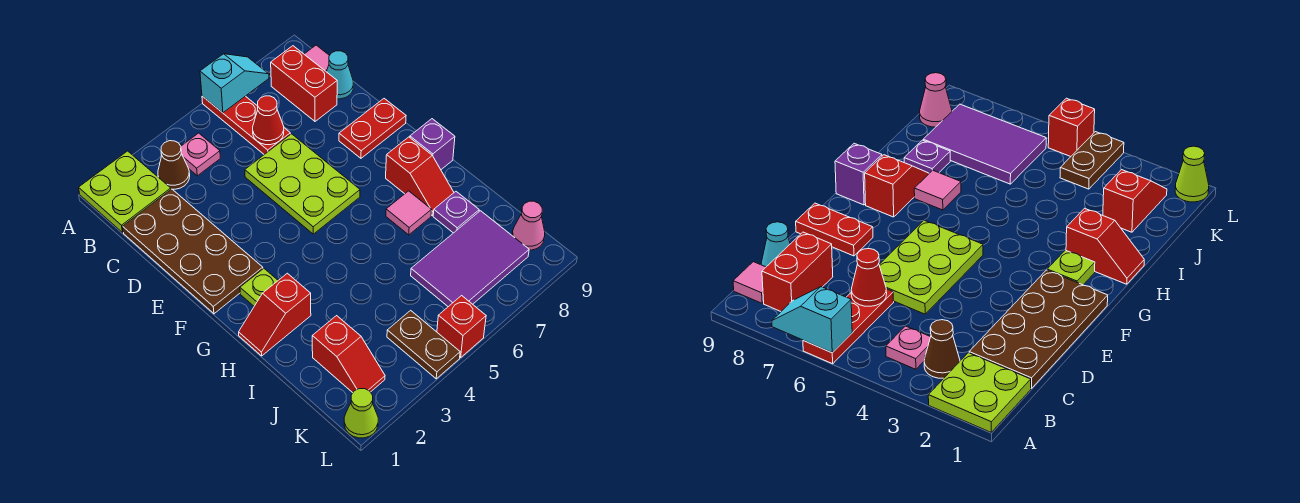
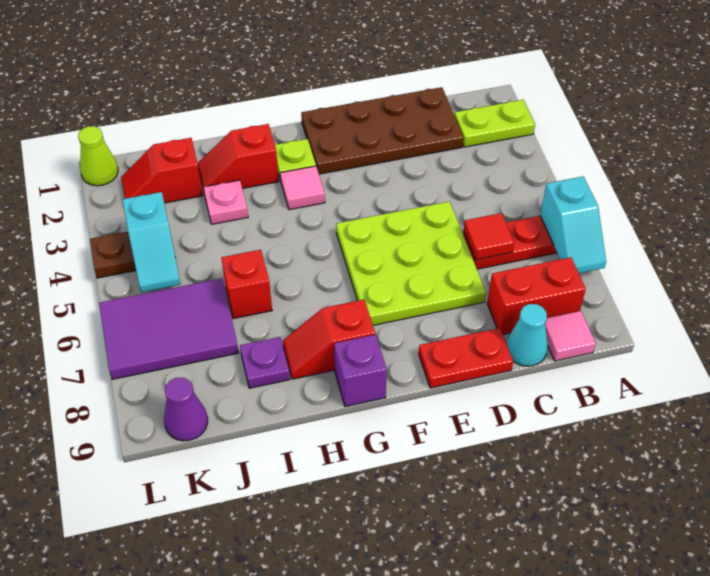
lime 2x2 plate [79,151,171,233] -> lime 1x2 plate [454,100,535,147]
brown 1x1 cone [158,141,190,189] -> none
pink 1x1 plate [181,133,220,176] -> pink 1x1 plate moved to [203,180,248,224]
red 1x1 cone [253,96,284,145] -> red 1x1 tile [464,213,514,260]
lime 2x3 plate [245,134,360,234] -> lime 3x3 plate [336,201,486,325]
red 1x2 plate [339,99,406,158] -> red 1x2 plate turned to [419,328,513,388]
red 1x2 slope [239,273,311,356] -> red 1x2 slope turned to [198,124,279,191]
pink 1x1 tile [386,191,432,235] -> pink 1x1 tile moved to [280,166,325,210]
purple 2x3 tile [411,211,529,307] -> purple 2x3 tile turned to [99,278,239,379]
none -> cyan 1x2 slope [122,192,180,292]
pink 1x1 cone [512,201,545,250] -> purple 1x1 cone [164,378,208,441]
red 1x1 brick [437,296,486,357] -> red 1x1 brick moved to [221,250,272,319]

